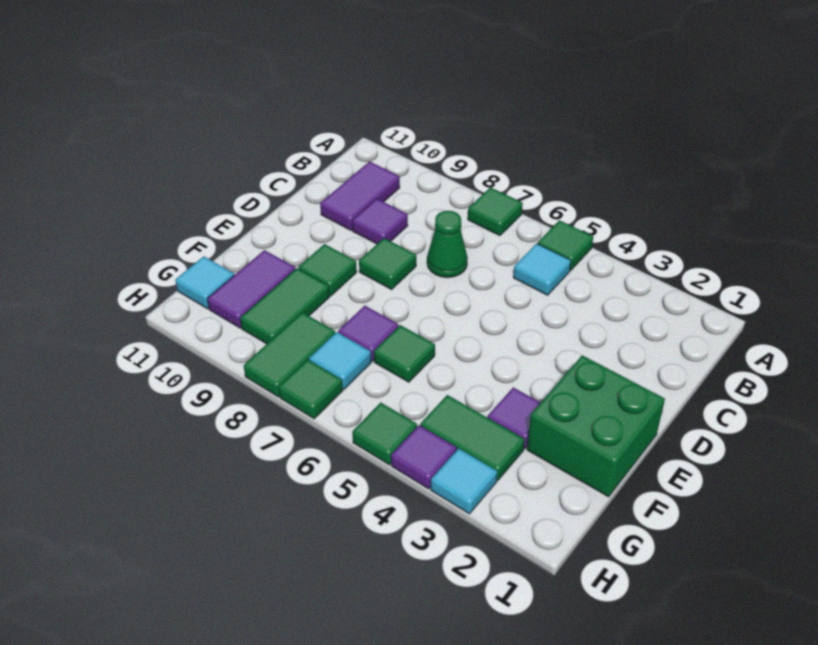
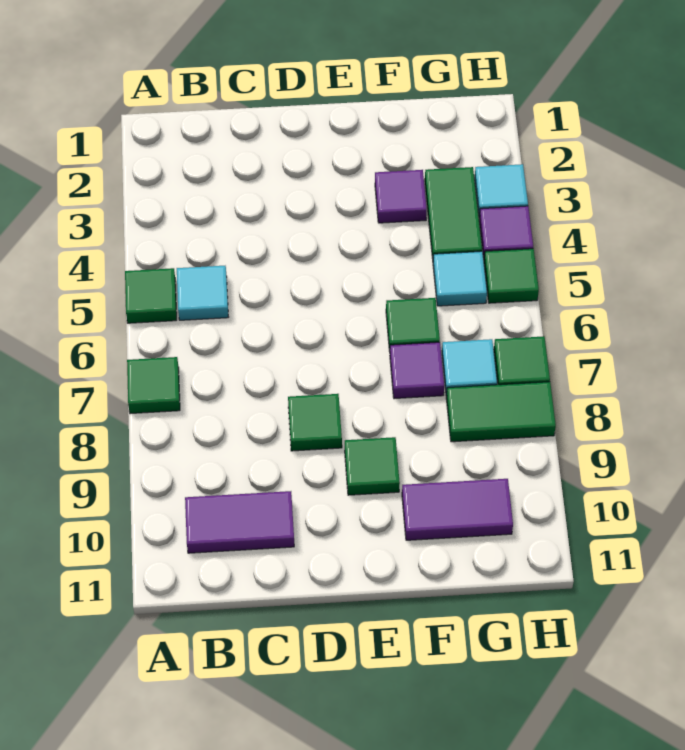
green 1x1 cone [427,211,468,278] -> none
purple 1x1 tile [352,199,408,244] -> none
green 2x2 brick [527,355,665,497] -> none
green 1x2 tile [240,268,330,344] -> none
cyan 1x1 tile [175,256,234,309] -> cyan 1x1 tile moved to [433,251,487,306]

